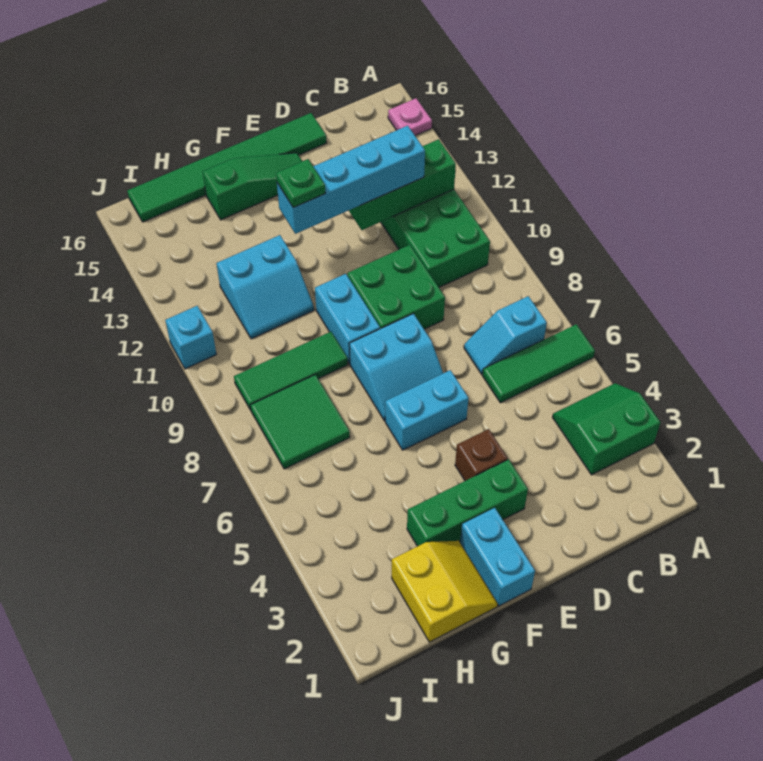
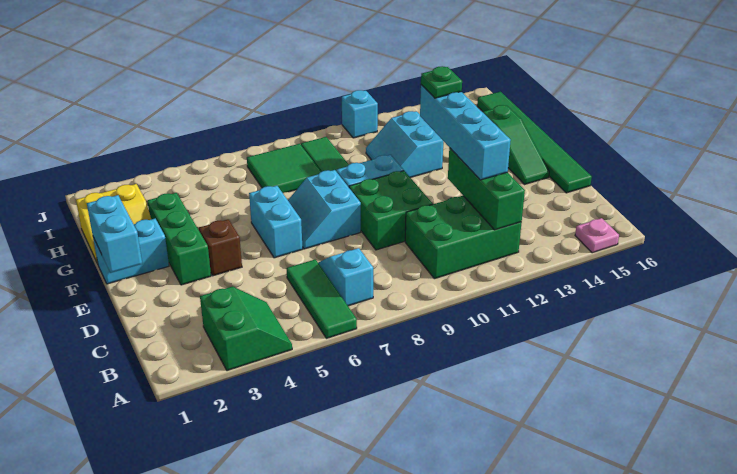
none -> cyan 1x2 brick [87,195,142,273]

